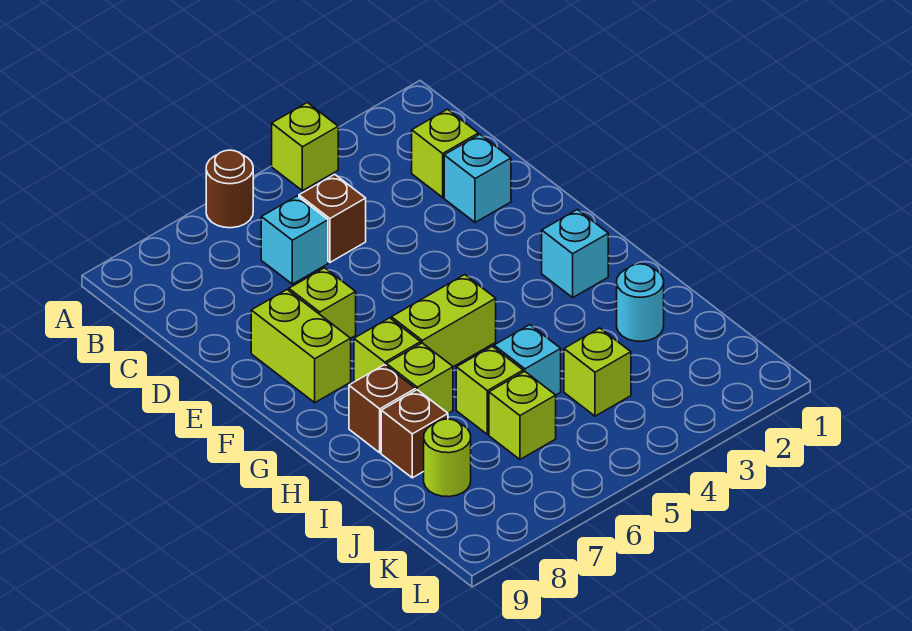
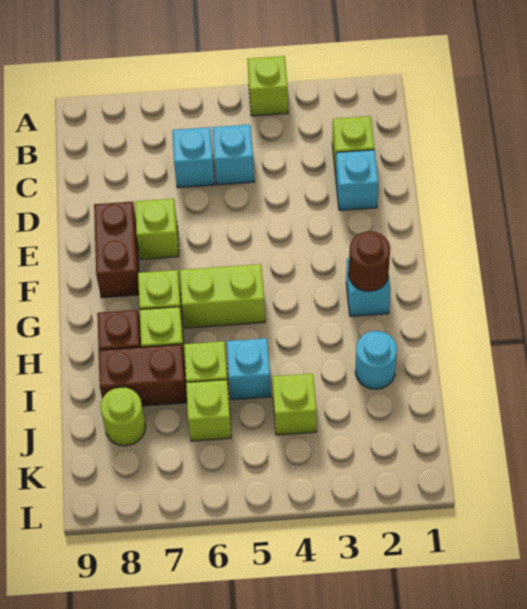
brown 1x1 round brick [206,150,253,228] -> brown 1x1 round brick moved to [349,231,390,291]
brown 1x1 brick [299,174,366,262] -> cyan 1x1 brick [212,125,254,185]
lime 1x2 brick [251,290,351,403] -> brown 1x2 brick [94,202,139,298]
brown 1x1 brick [381,390,448,478] -> brown 1x2 brick [99,344,187,406]

